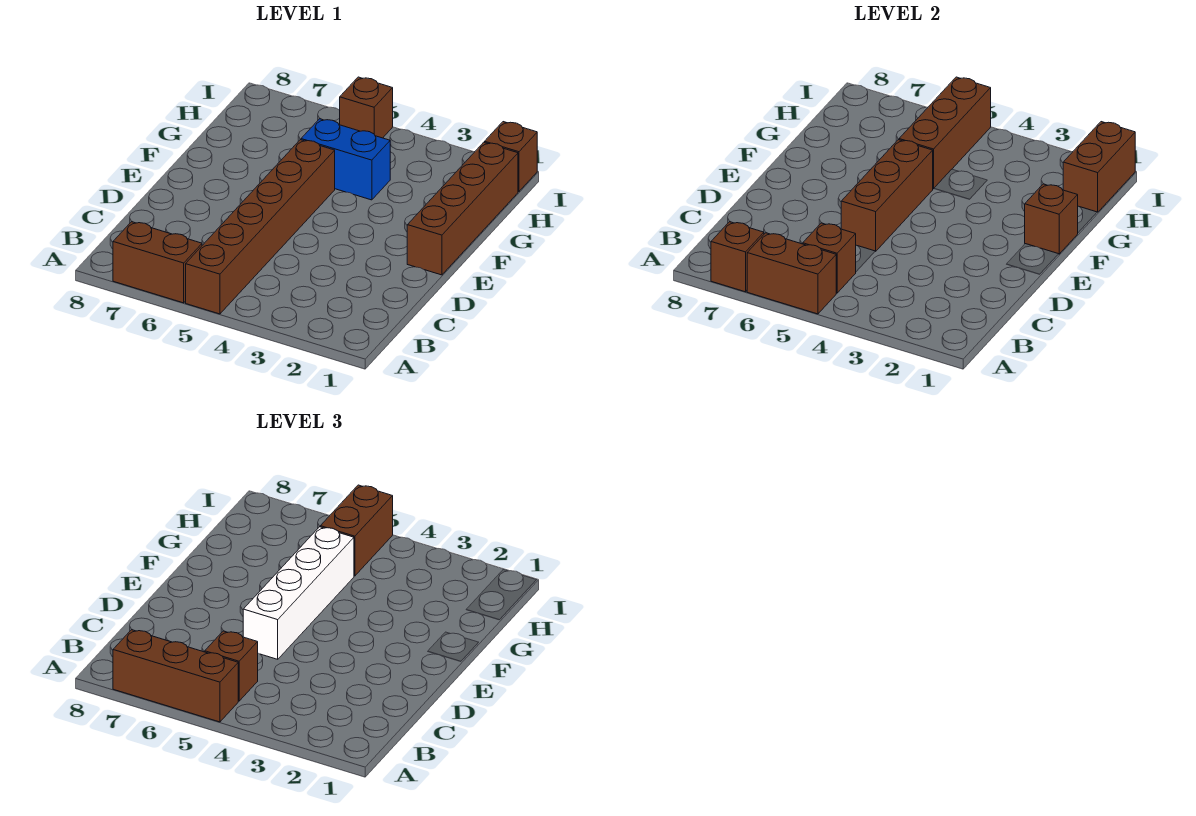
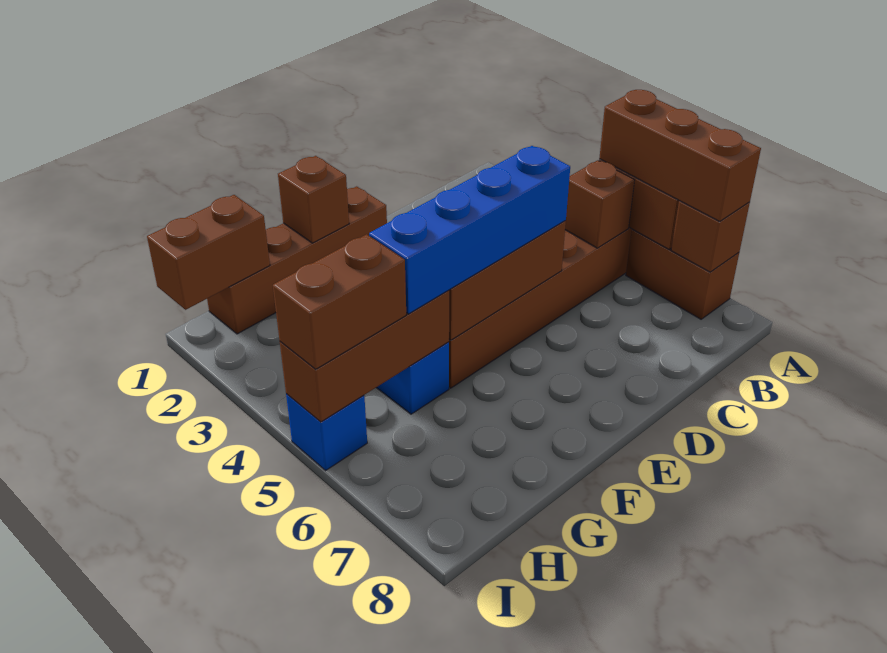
brown 1x1 brick [205,631,258,701] -> none
white 1x4 brick [243,527,354,659] -> blue 1x4 brick [369,146,570,314]
brown 1x1 brick [485,122,537,192] -> none
brown 1x1 brick [340,77,393,138] -> blue 1x1 brick [286,394,367,470]

